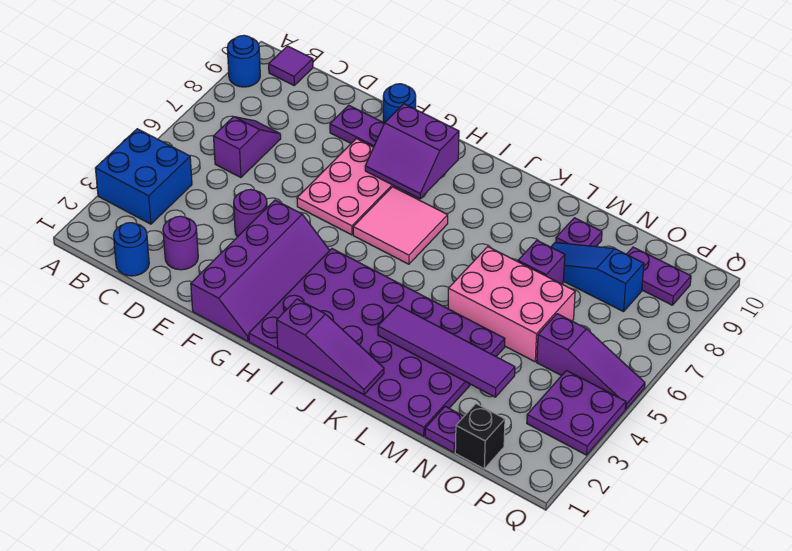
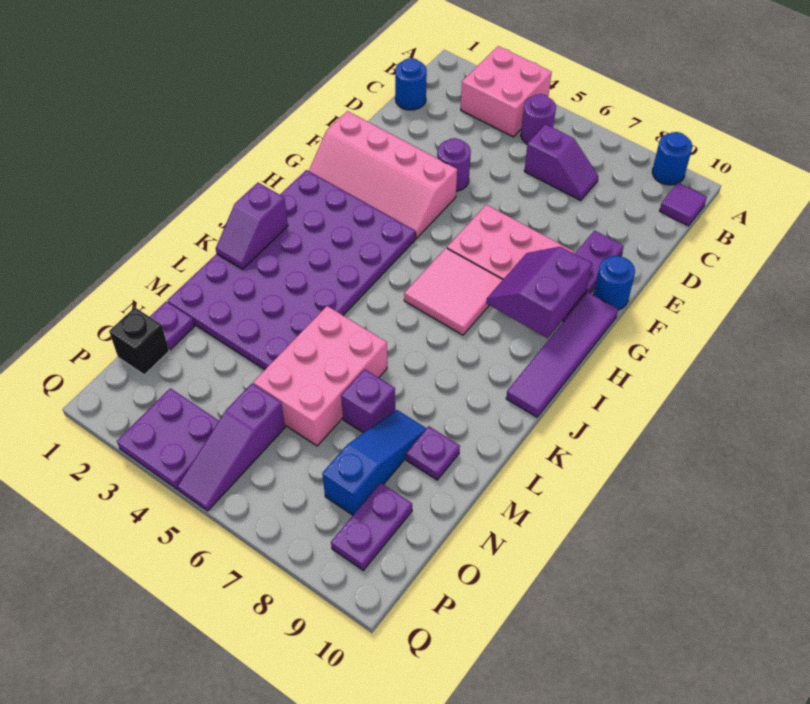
blue 2x2 brick [95,129,192,224] -> pink 2x2 brick [461,46,552,137]
purple 1x1 round brick [163,216,198,270] -> purple 1x1 round brick moved to [521,94,556,144]
purple 2x4 slope [191,200,330,341] -> pink 2x4 slope [309,111,457,238]
purple 1x3 slope [277,299,384,395] -> purple 1x2 slope [216,183,288,269]
purple 1x4 tile [378,305,515,397] -> purple 1x4 tile moved to [506,293,618,417]

